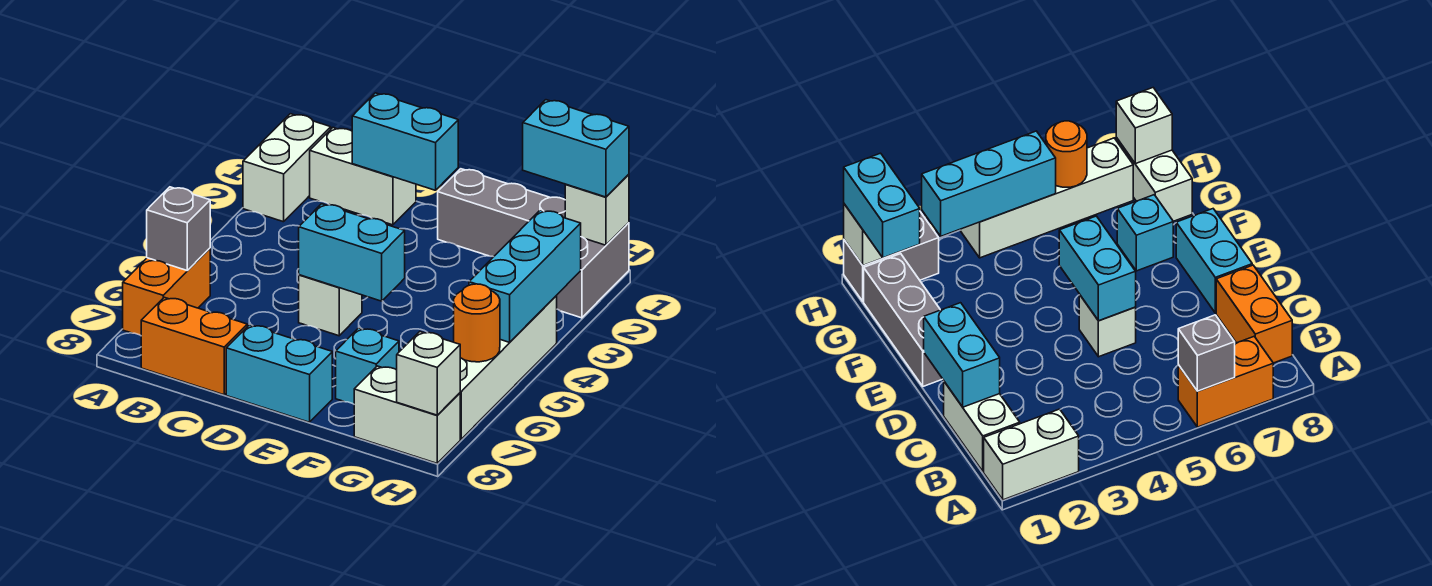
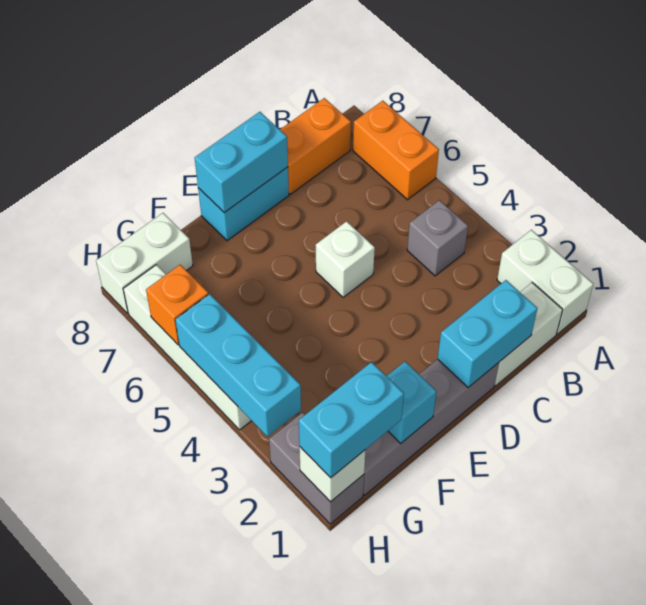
grey 1x1 brick [147,187,210,271] -> grey 1x1 brick moved to [407,200,468,276]
cyan 1x2 brick [299,204,405,301] -> cyan 1x2 brick moved to [195,112,288,213]
grey 1x3 brick [438,169,565,257] -> grey 1x4 brick [363,359,499,495]
cyan 1x1 brick [336,328,399,404] -> cyan 1x1 brick moved to [387,362,436,444]
orange 1x1 round brick [454,284,500,362] -> orange 1x1 brick [146,265,208,345]
white 1x1 brick [397,332,460,415] -> none

